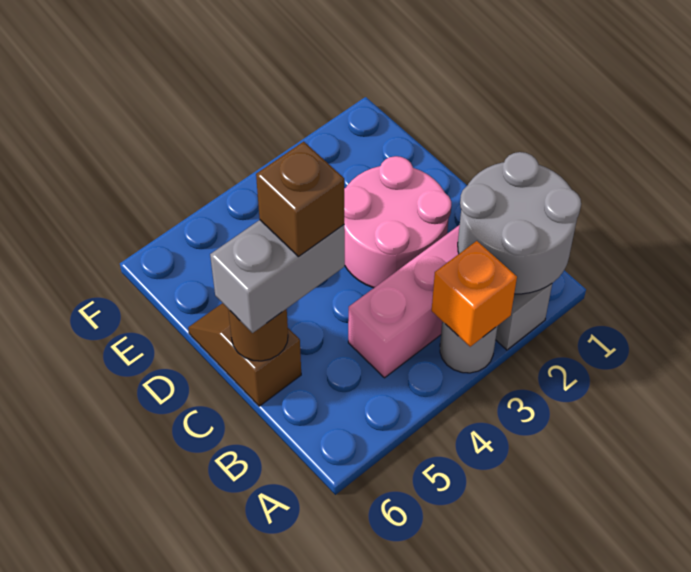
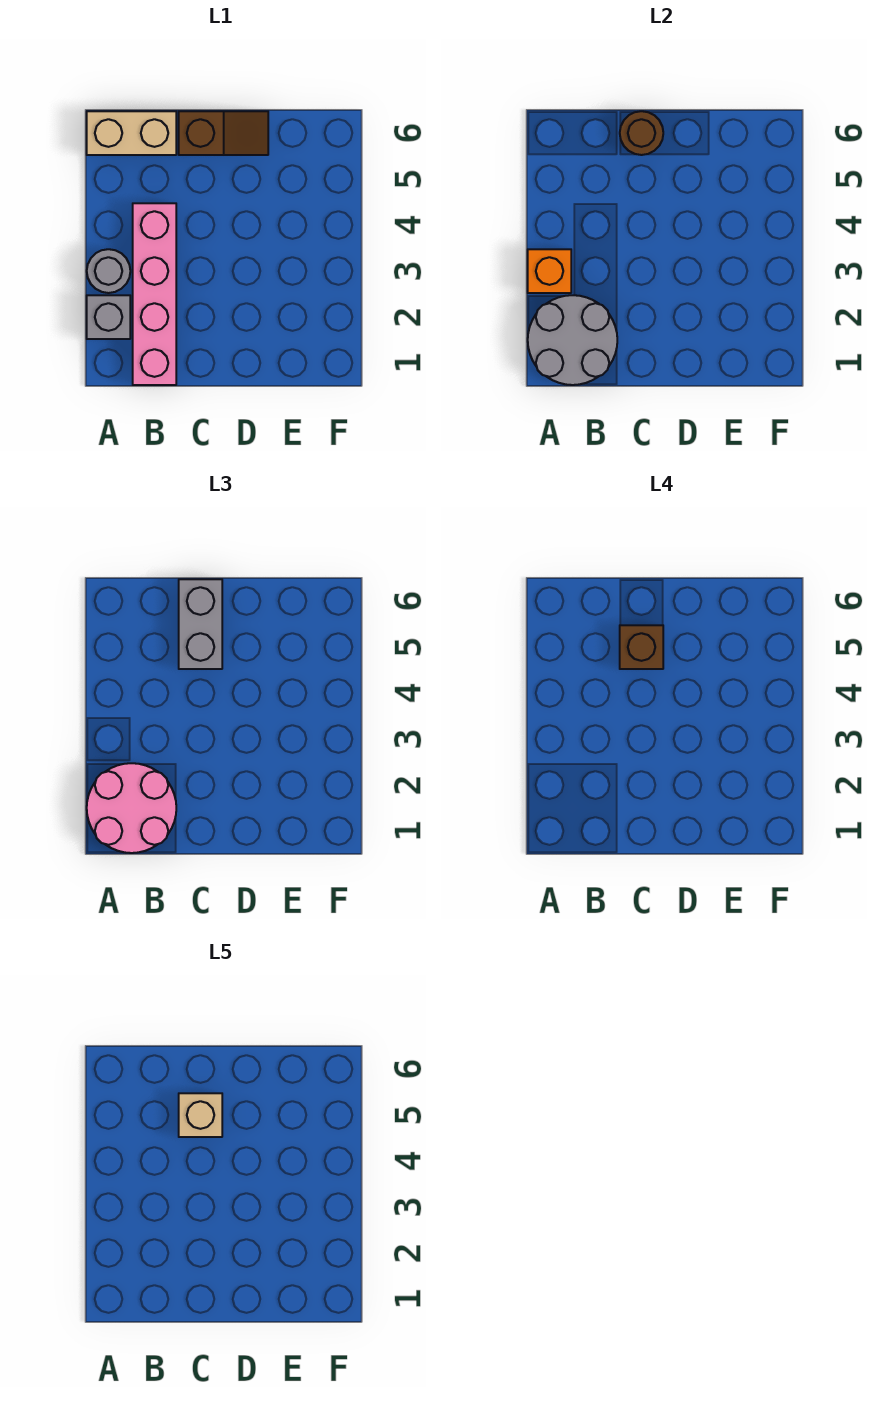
none -> tan 1x2 brick [87,111,176,155]
pink 2x2 round brick [344,156,451,288] -> pink 2x2 round brick moved to [87,763,176,853]
none -> tan 1x1 brick [179,1093,222,1137]

